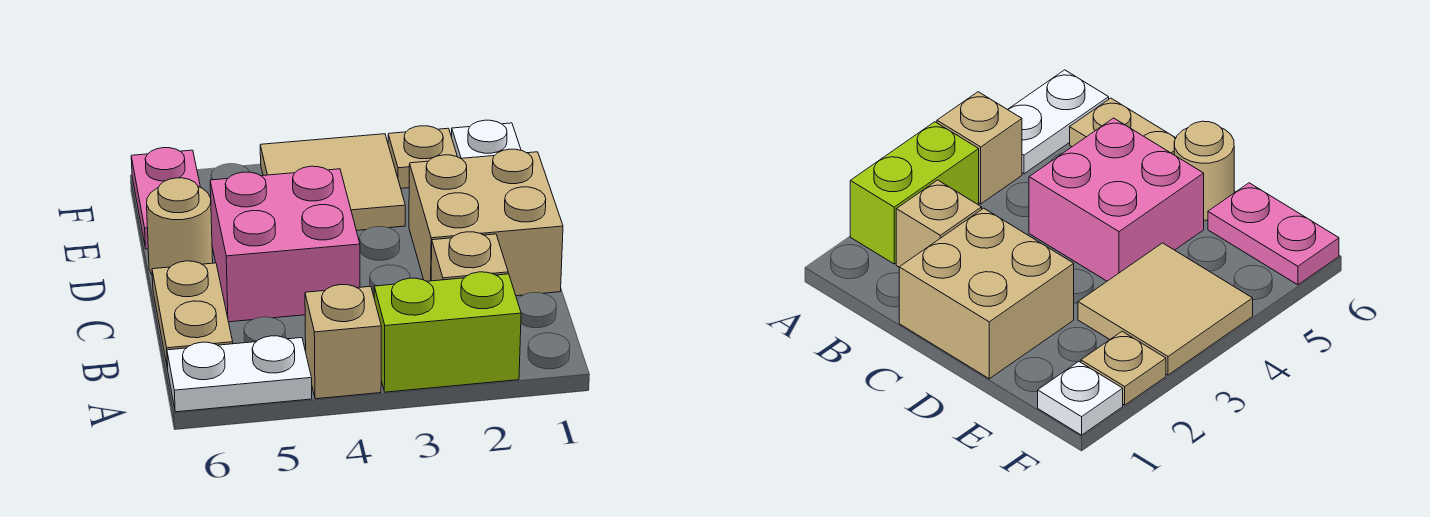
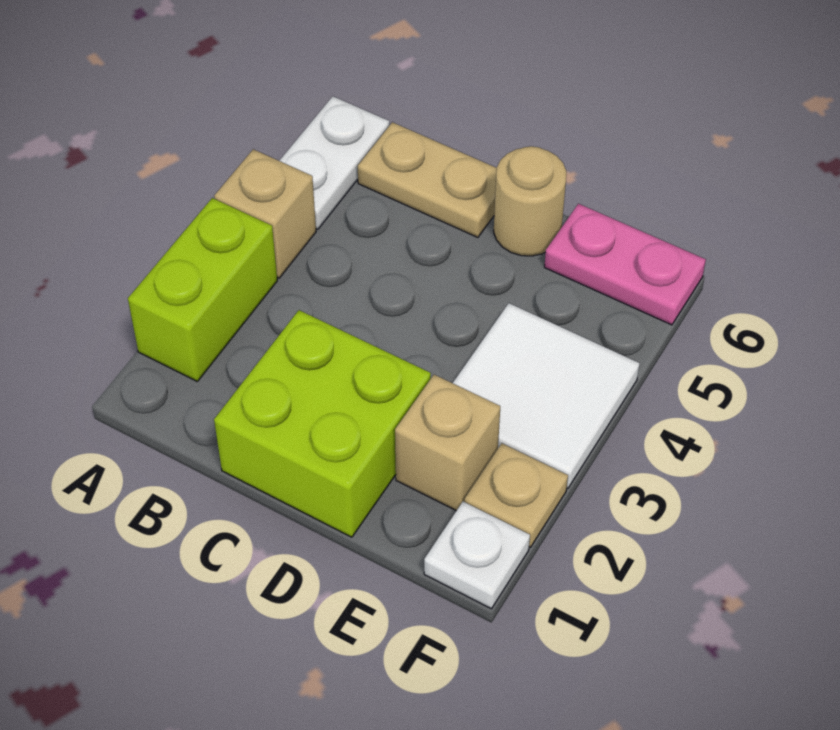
tan 1x1 brick [431,232,508,281] -> tan 1x1 brick moved to [395,375,500,511]
tan 2x2 brick [409,149,563,296] -> lime 2x2 brick [214,310,431,537]
pink 2x2 brick [210,166,360,322] -> none
tan 2x2 tile [260,134,405,230] -> white 2x2 tile [453,303,640,488]

